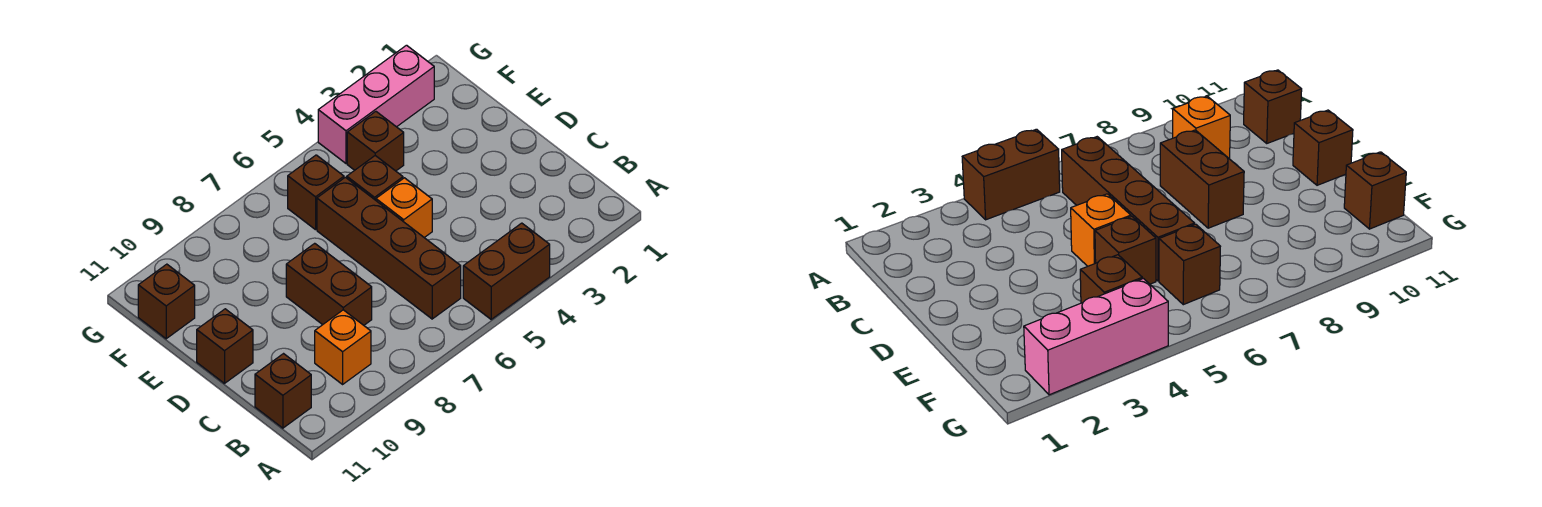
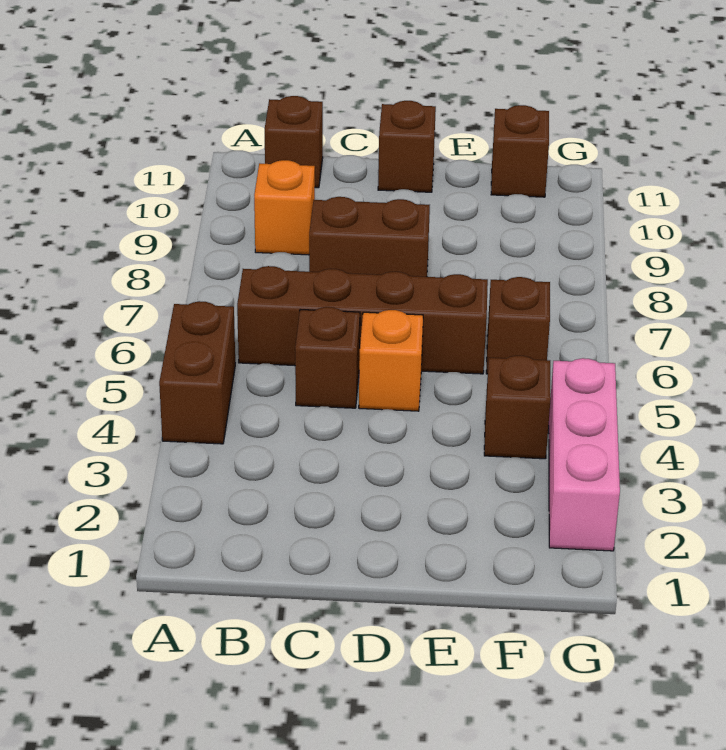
brown 1x1 brick [347,156,403,200] -> brown 1x1 brick moved to [295,307,360,408]

